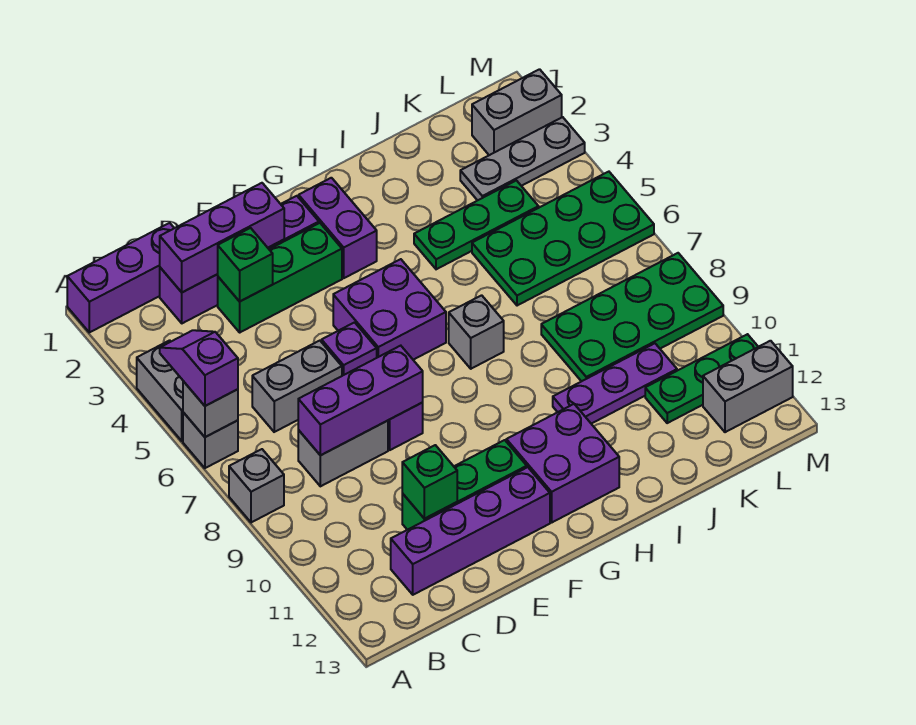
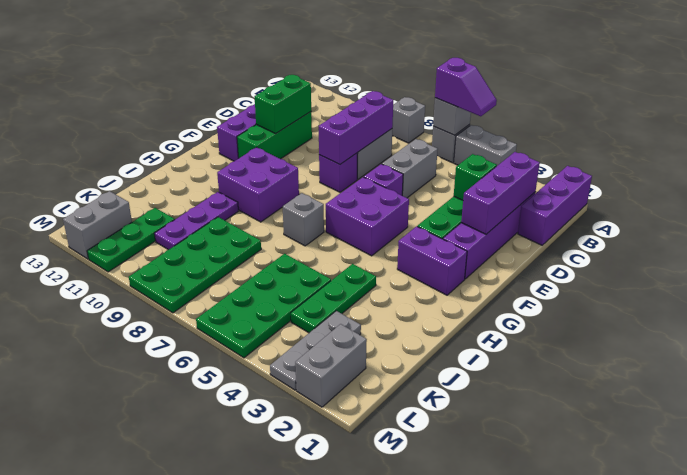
green 1x1 brick [402,445,457,519] -> green 1x2 brick [254,75,311,134]
purple 2x2 brick [506,404,619,522] -> purple 2x2 brick moved to [217,147,299,222]

